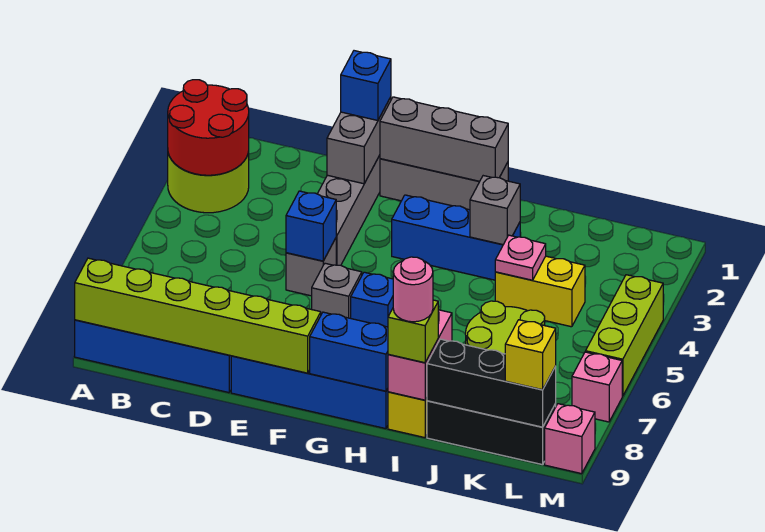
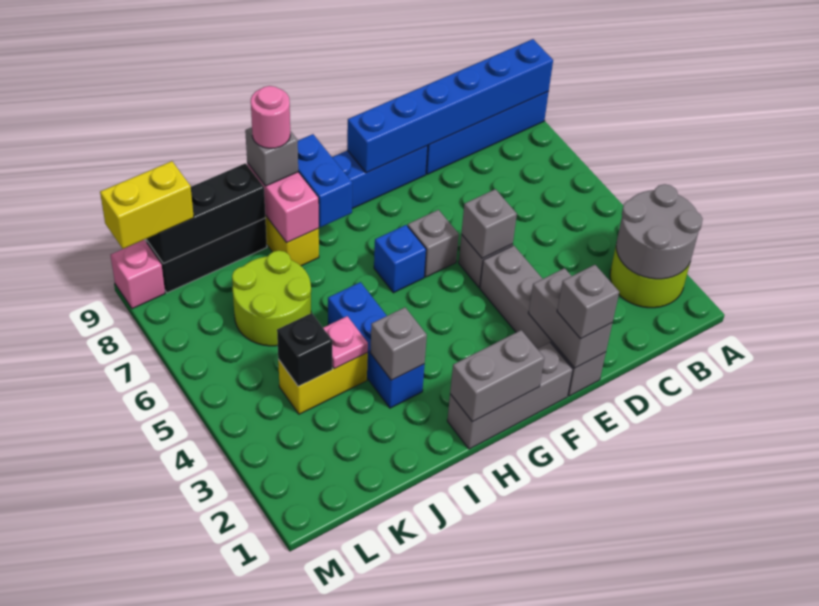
red 2x2 round brick [168,80,249,175] -> grey 2x2 round brick [616,184,703,279]
lime 1x6 brick [75,258,321,373] -> blue 1x6 brick [347,39,553,173]
blue 1x1 brick [341,51,391,120] -> grey 1x1 brick [557,265,619,339]
blue 1x1 brick [286,191,336,261] -> grey 1x1 brick [461,189,517,258]
grey 1x3 brick [380,97,508,182] -> grey 1x2 brick [450,330,544,422]
blue 1x3 brick [392,195,520,280] -> blue 1x3 brick turned to [328,282,425,408]
blue 1x2 brick [310,312,388,391] -> blue 1x2 brick turned to [298,134,352,227]
lime 1x1 brick [388,300,438,363] -> grey 1x1 brick [245,127,298,186]
none -> black 1x1 brick [277,313,332,386]
yellow 1x1 brick [505,320,556,390] -> yellow 1x2 brick [100,161,194,249]
lime 1x3 brick [586,275,663,396] -> none
pink 1x1 brick [572,352,622,422] -> none

